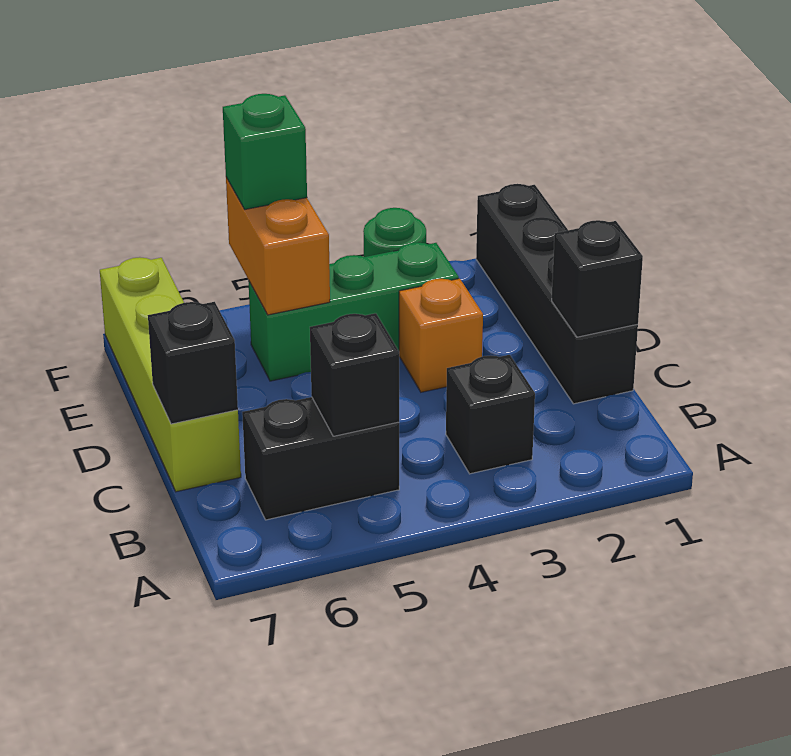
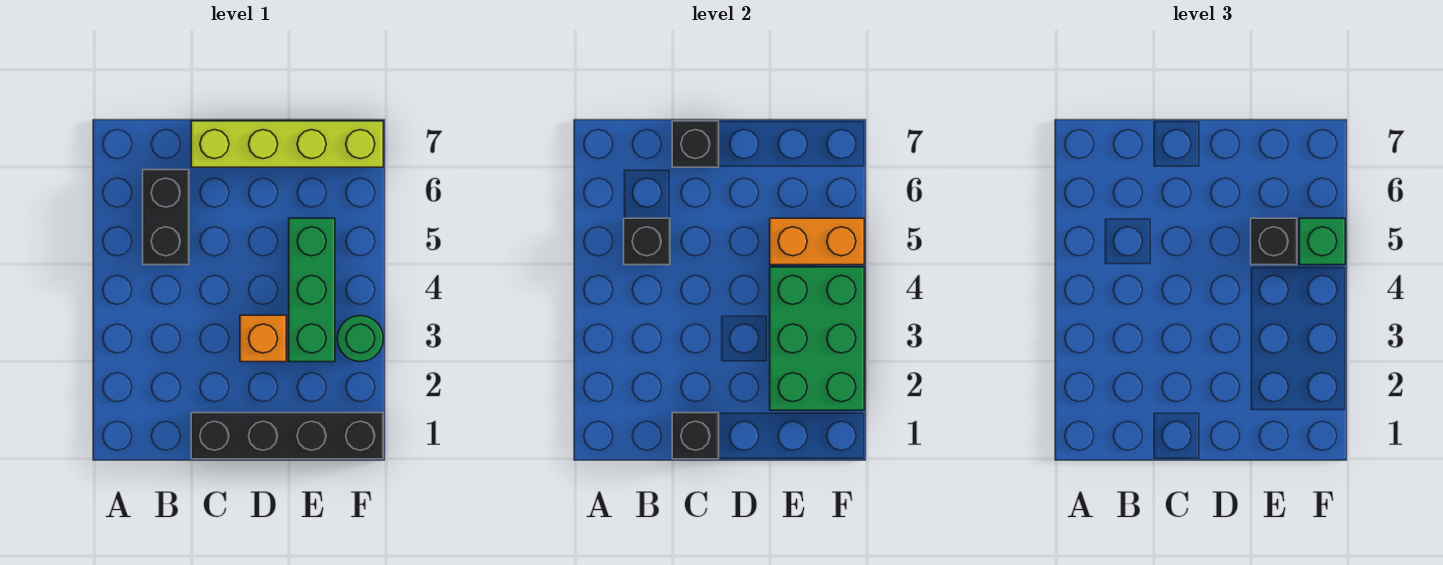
black 1x1 brick [446,355,535,474] -> black 1x1 brick moved to [1251,218,1297,265]
none -> green 2x3 brick [770,267,864,410]

